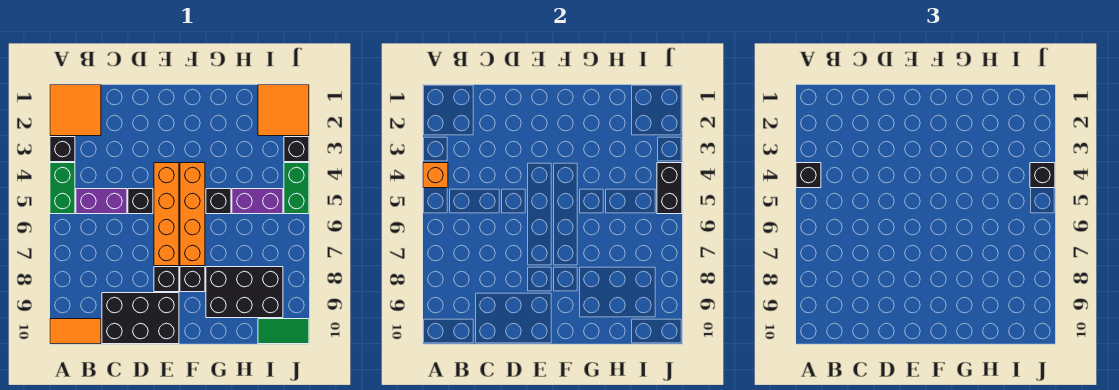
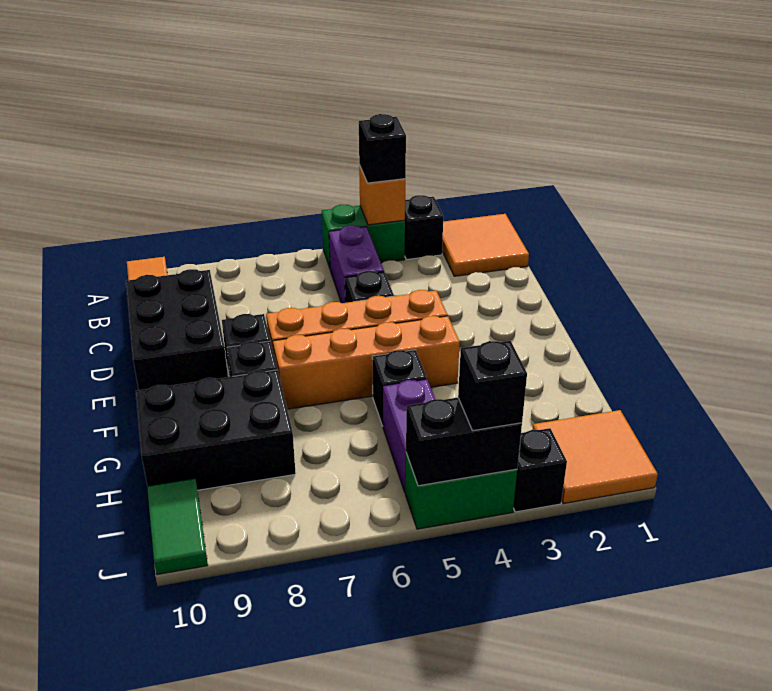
black 2x3 brick [206,267,283,318] -> black 2x3 brick turned to [136,370,296,490]

